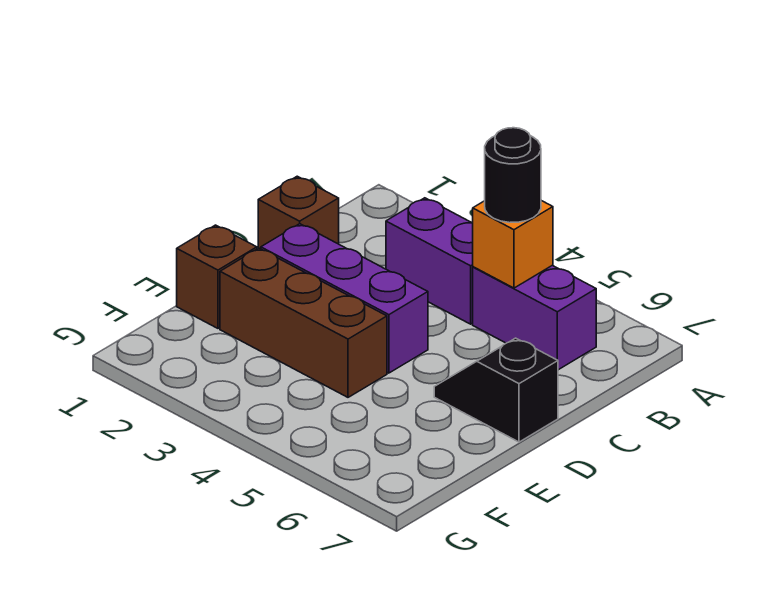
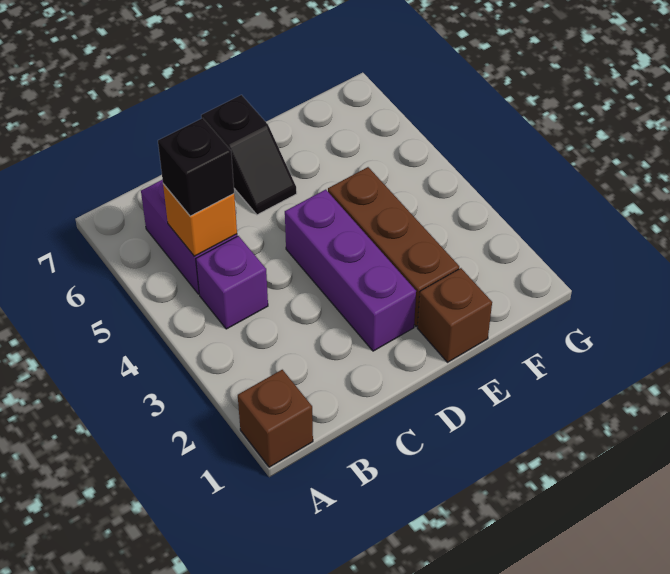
purple 1x2 brick [386,198,473,324] -> purple 1x1 brick [196,236,268,329]
black 1x1 round brick [485,128,541,223] -> black 1x1 brick [158,118,234,216]
brown 1x1 brick [258,176,339,249] -> brown 1x1 brick moved to [238,370,313,467]

